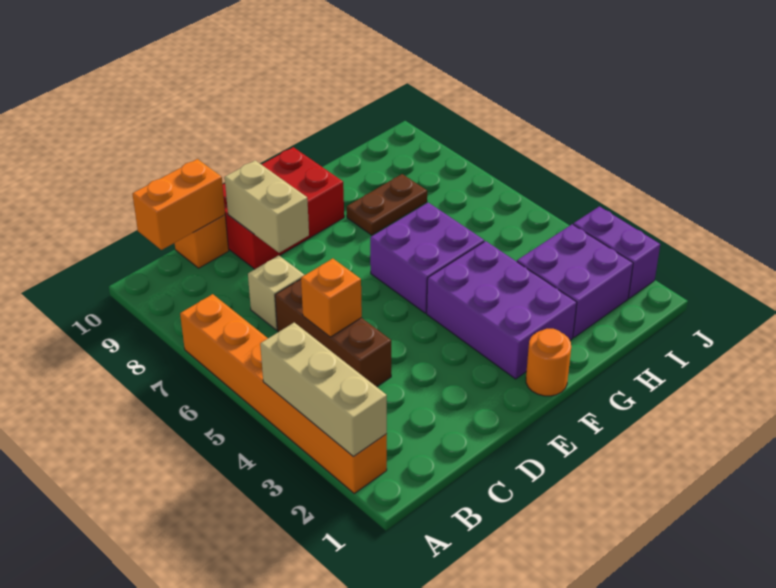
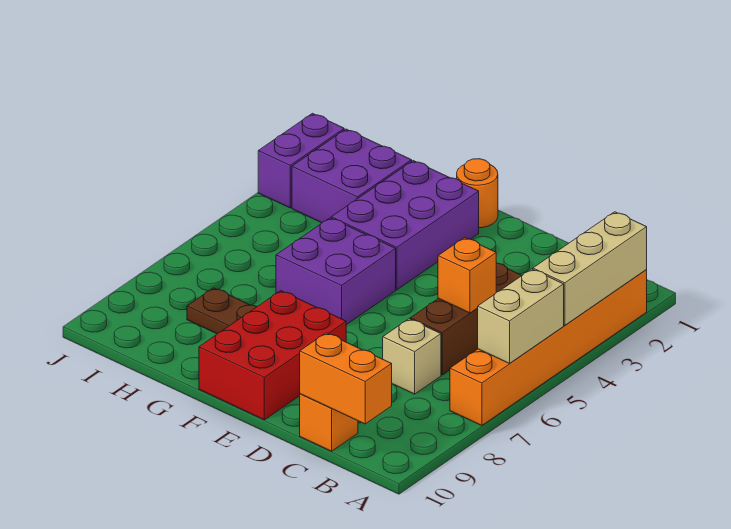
tan 1x2 brick [225,160,309,253] -> tan 1x2 brick moved to [478,269,564,363]
red 2x3 brick [223,147,344,269] -> red 2x3 brick turned to [199,291,346,420]

